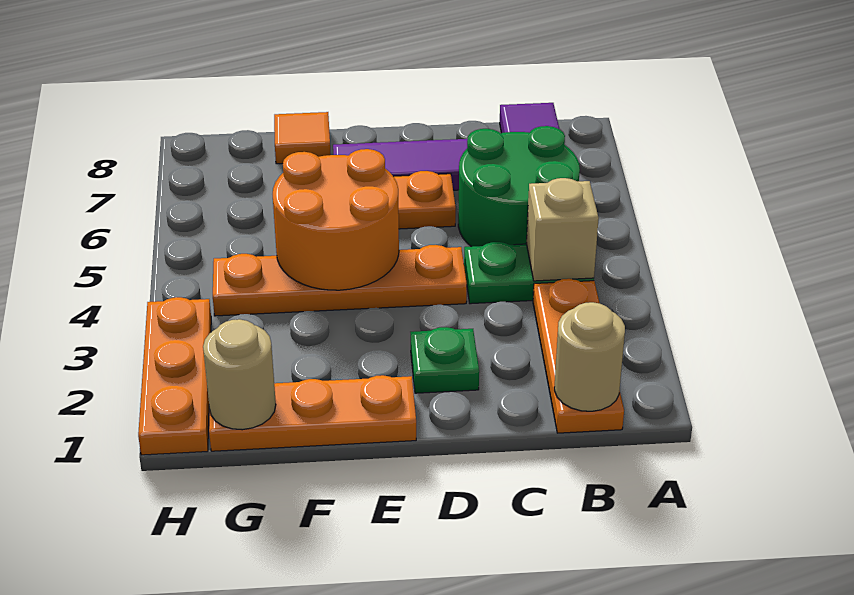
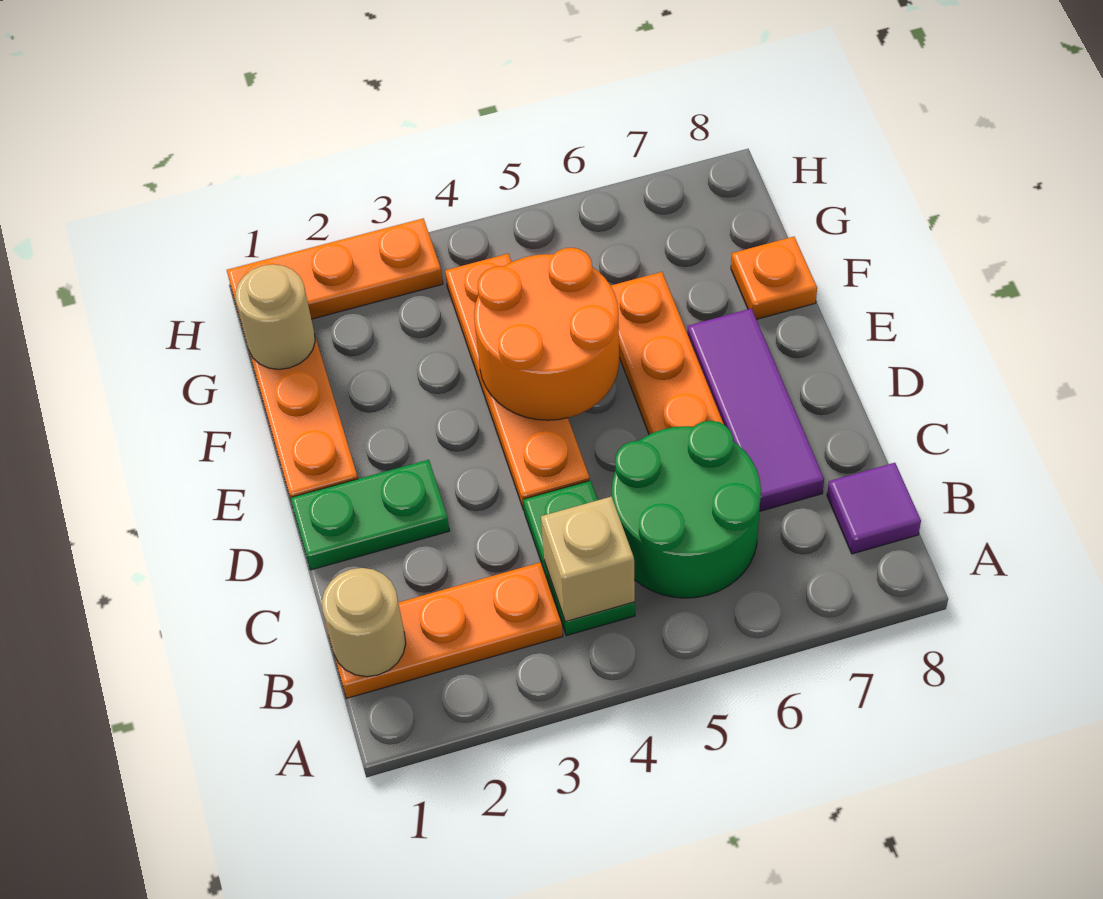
green 1x1 plate [411,327,479,393] -> green 1x2 plate [290,460,450,570]
orange 1x1 tile [274,112,331,164] -> orange 1x1 plate [731,237,817,319]

